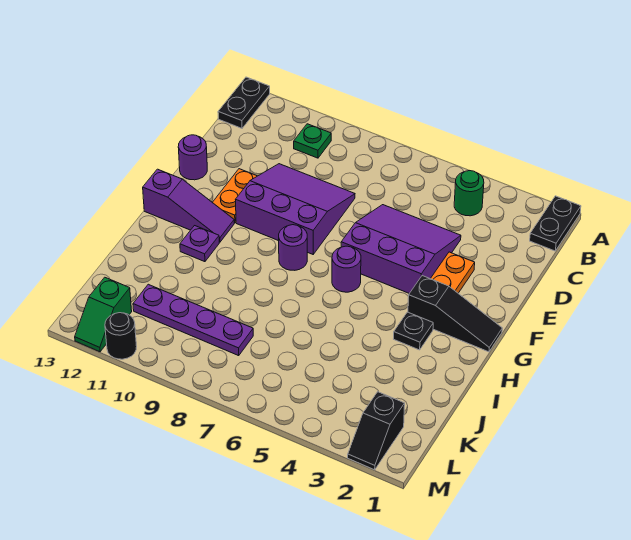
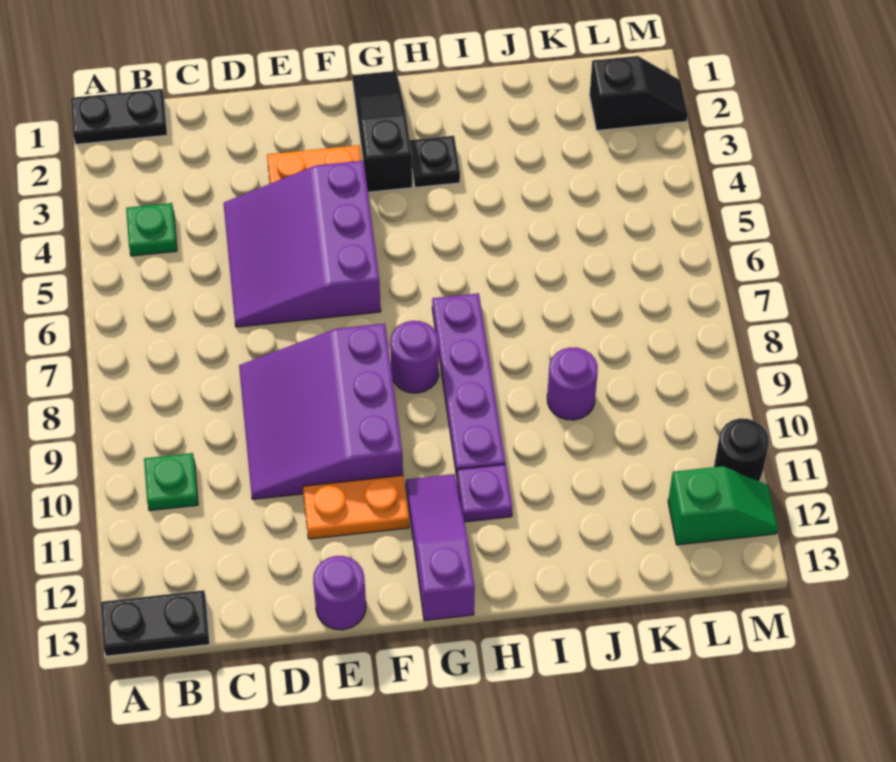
green 1x1 round brick [454,170,484,216] -> green 1x1 plate [126,203,177,256]
purple 1x1 round brick [332,246,361,292] -> purple 1x1 round brick moved to [547,347,598,420]
purple 1x4 plate [133,284,253,356] -> purple 1x4 plate moved to [432,293,505,476]

